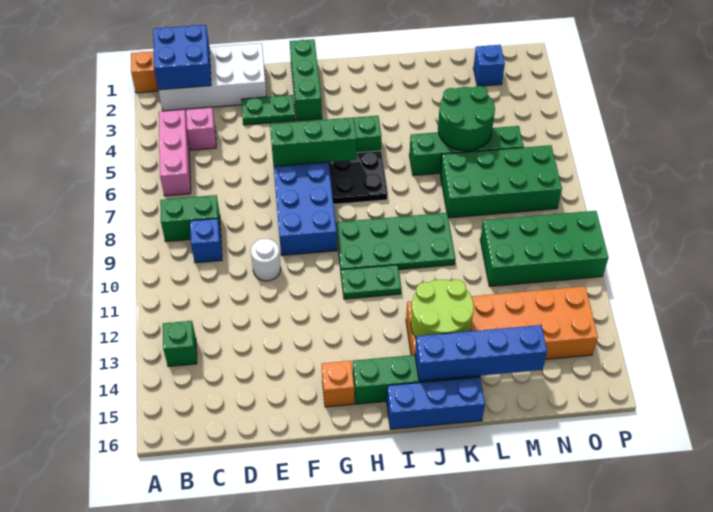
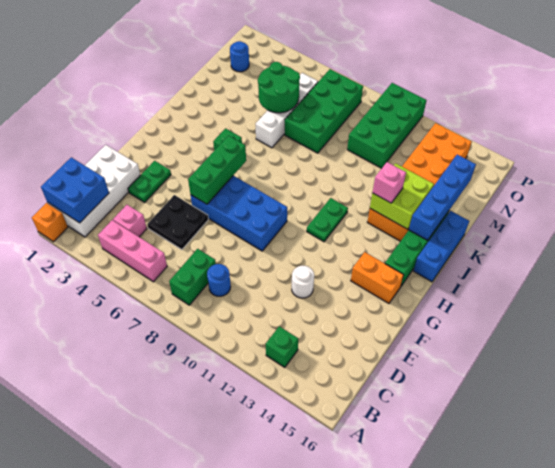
blue 1x1 brick [190,218,222,263] -> blue 1x1 round brick [207,264,231,296]
white 1x1 round brick [251,239,281,281] -> white 1x1 round brick moved to [292,266,314,298]
green 1x3 brick [290,39,322,121] -> none
orange 1x1 brick [322,361,354,407] -> orange 1x2 brick [351,252,404,303]
black 2x2 plate [329,151,387,204] -> black 2x2 plate moved to [147,195,208,249]
green 2x4 plate [336,213,455,270] -> none
lime 2x2 round brick [411,279,474,338] -> lime 2x2 brick [370,163,434,229]
none -> pink 1x1 brick [373,162,406,203]
green 1x4 brick [409,126,524,176] -> white 1x4 brick [256,73,318,148]
blue 1x1 brick [473,45,505,86] -> blue 1x1 round brick [230,41,249,72]

